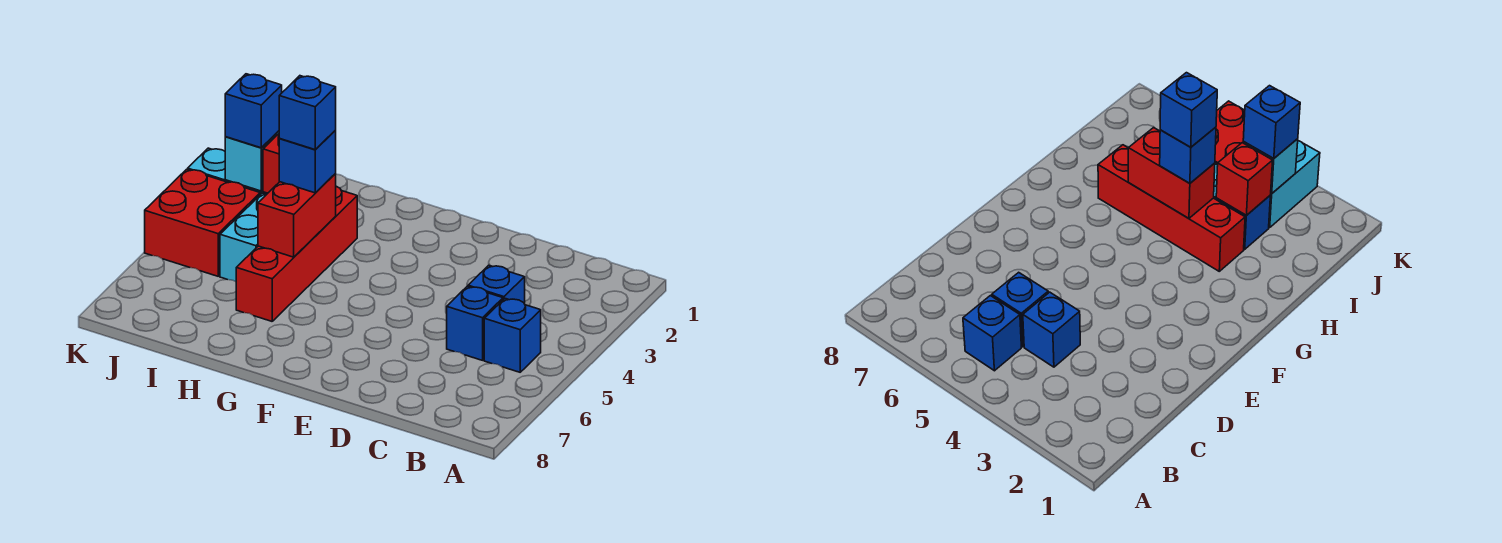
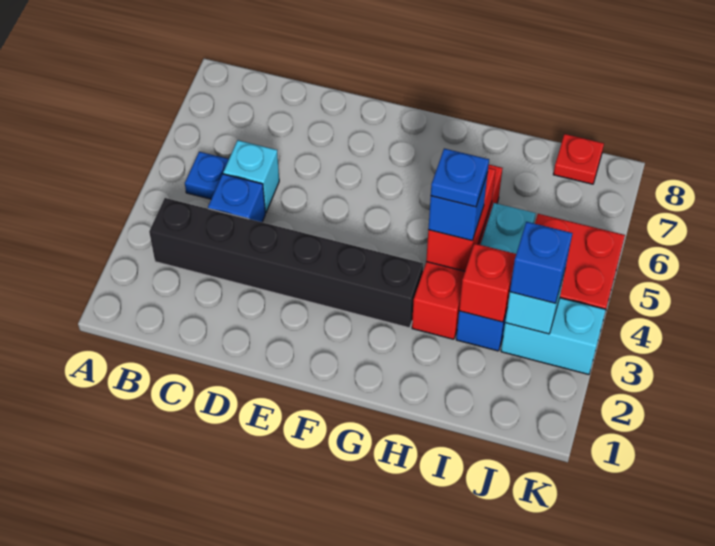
none -> black 1x6 brick [149,198,423,328]
blue 1x1 brick [484,299,541,372] -> blue 1x1 plate [185,152,229,199]
blue 1x1 brick [447,286,503,360] -> cyan 1x1 brick [223,140,279,213]
blue 1x1 brick [279,76,336,150] -> blue 1x1 plate [431,149,489,207]
none -> red 1x1 plate [553,134,604,184]

